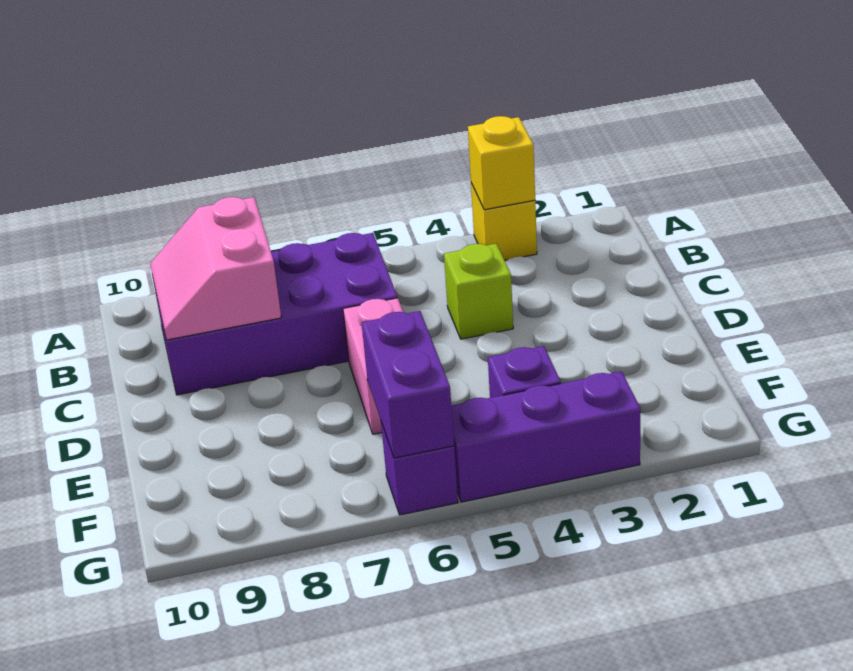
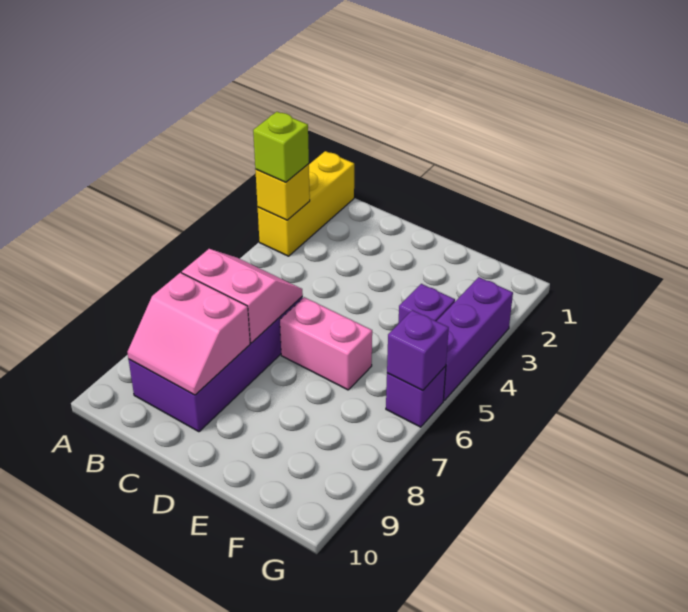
yellow 1x1 brick [471,183,537,260] -> yellow 1x3 brick [258,151,354,256]
none -> pink 2x2 slope [182,249,303,343]
lime 1x1 brick [444,244,513,339] -> lime 1x1 brick moved to [253,112,309,182]
purple 1x2 brick [362,311,454,458] -> purple 1x1 brick [387,310,449,390]

